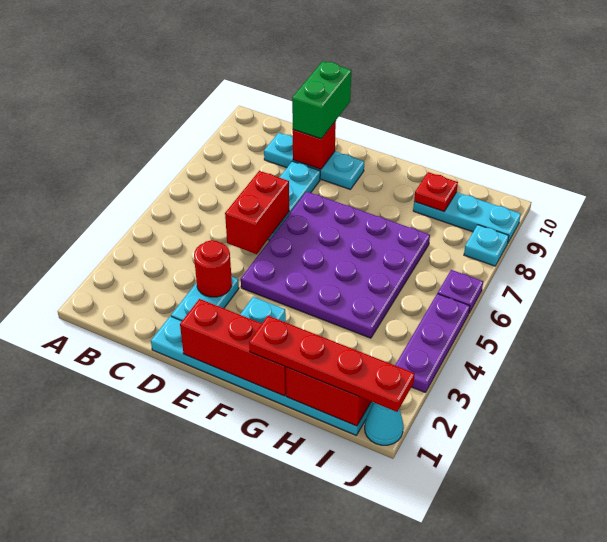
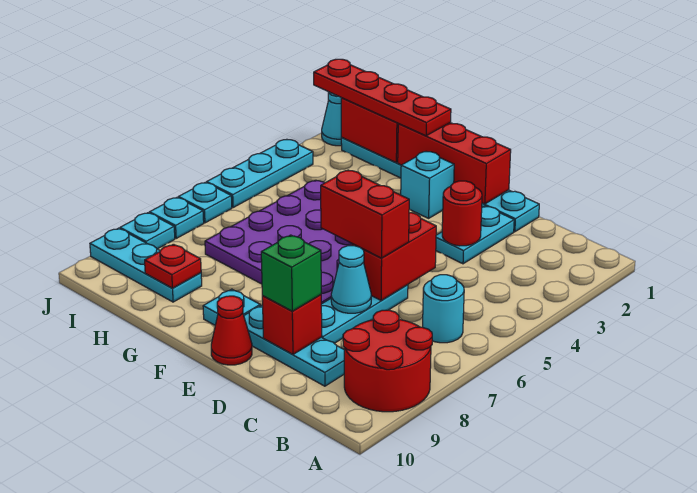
none -> red 2x2 round brick [343,310,432,412]
none -> cyan 1x1 round brick [423,275,464,343]
none -> red 1x2 brick [321,170,409,258]
none -> cyan 1x1 cone [331,246,371,313]
green 1x2 brick [292,61,351,139] -> green 1x1 brick [261,235,321,311]
none -> red 1x1 cone [211,296,252,365]
none -> cyan 1x1 plate [203,289,260,325]
purple 1x3 plate [395,294,470,393] -> cyan 1x3 plate [207,140,313,208]
purple 1x1 plate [438,270,483,313] -> cyan 1x1 plate [178,182,232,223]
none -> cyan 1x1 plate [150,198,204,238]

